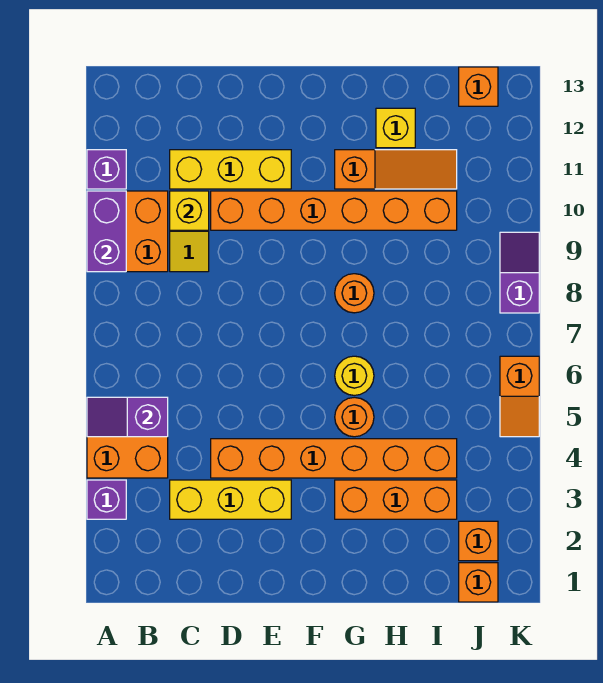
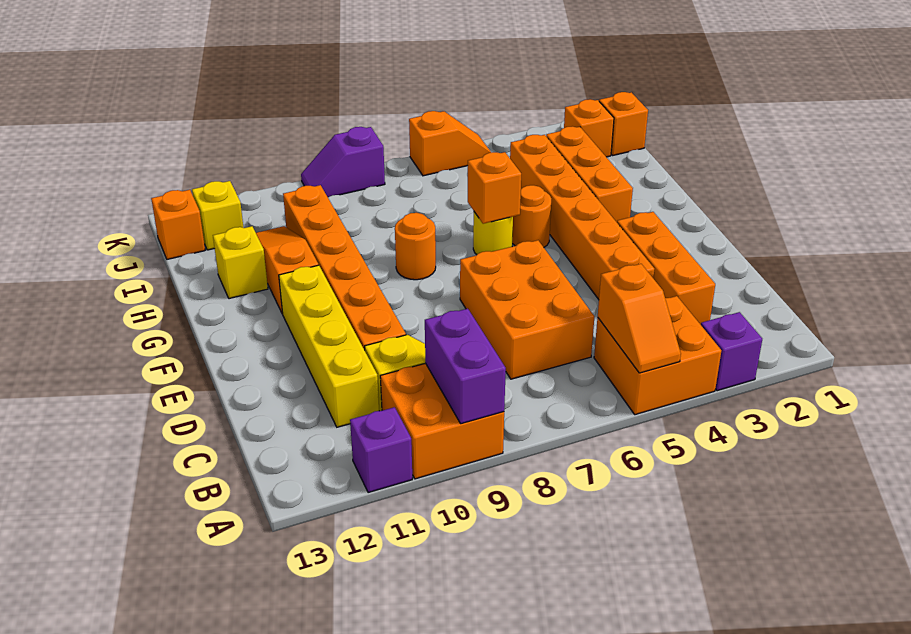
purple 1x2 slope [87,397,168,437] -> orange 1x2 slope [598,264,681,373]
purple 1x2 brick [87,191,126,272] -> purple 1x2 brick turned to [425,309,506,424]
yellow 1x3 brick [170,480,291,519] -> orange 1x3 brick [617,212,715,325]
none -> orange 2x3 brick [460,240,594,379]
yellow 1x1 brick [170,191,209,230] -> yellow 1x1 brick moved to [192,181,244,250]
yellow 1x3 brick [170,150,291,189] -> yellow 1x4 brick [279,265,379,427]
none -> orange 1x1 brick [468,152,521,224]

